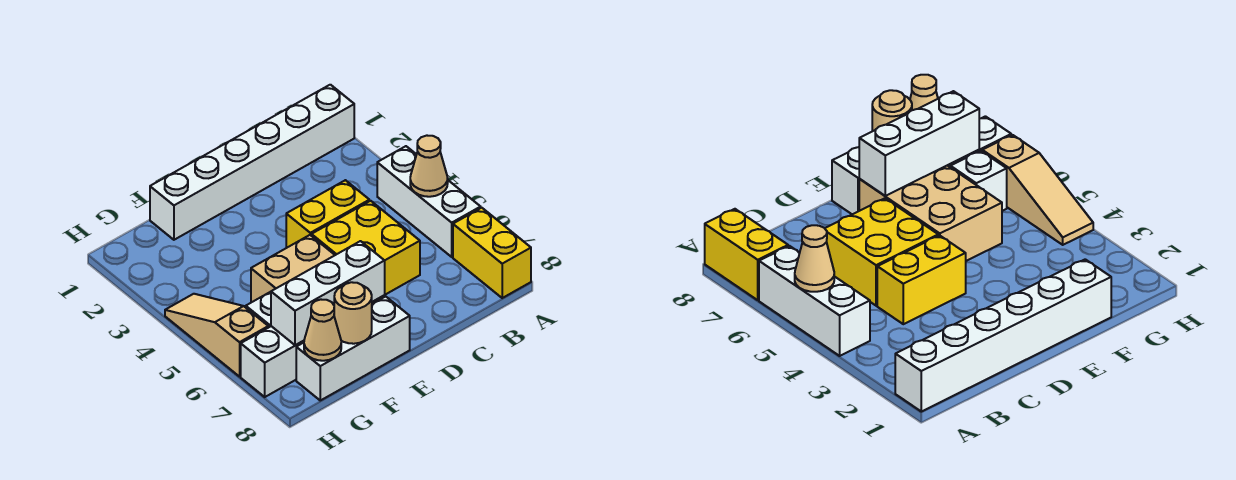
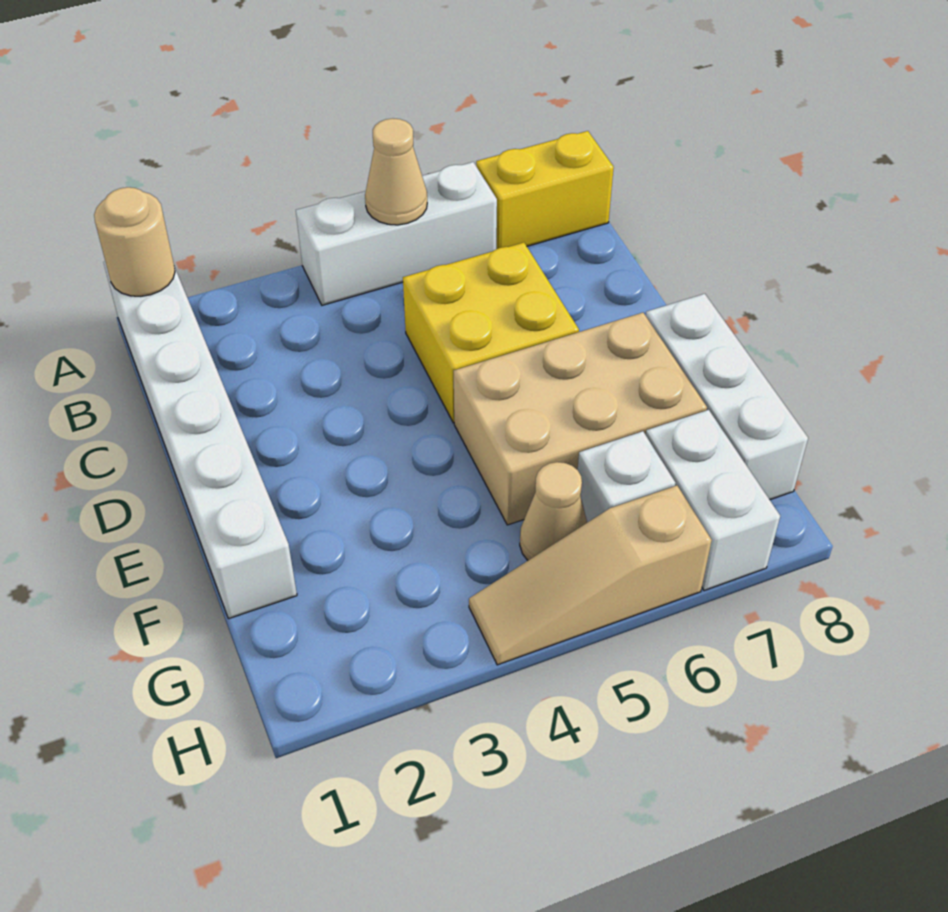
yellow 1x2 brick [286,180,369,248] -> none
white 1x3 brick [271,241,385,345] -> none
tan 1x1 round brick [334,282,372,344] -> tan 1x1 round brick moved to [94,187,175,296]
tan 1x1 cone [304,300,341,361] -> tan 1x1 cone moved to [520,462,587,560]

